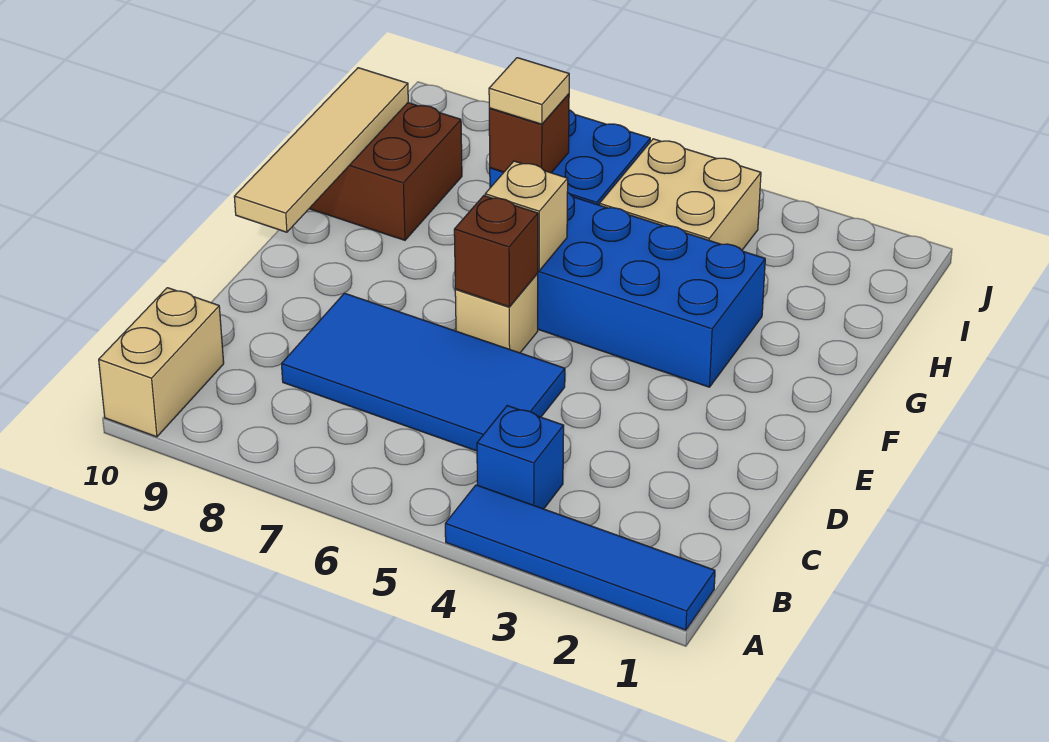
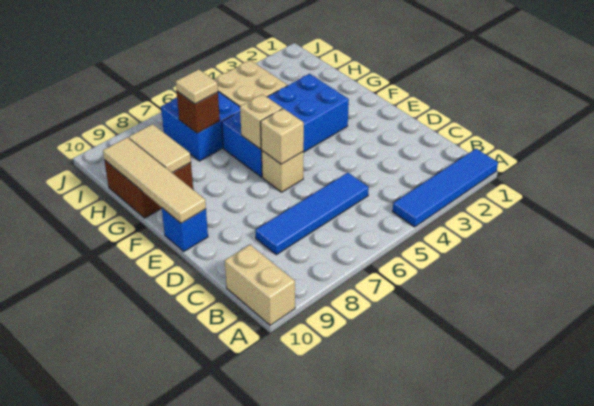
blue 1x1 brick [477,406,564,509] -> blue 1x1 brick moved to [162,208,208,251]
blue 2x4 tile [282,293,565,451] -> blue 1x4 tile [256,173,369,255]
brown 1x1 brick [454,196,538,307] -> tan 1x1 brick [261,108,304,164]
none -> tan 1x2 tile [129,124,191,173]

